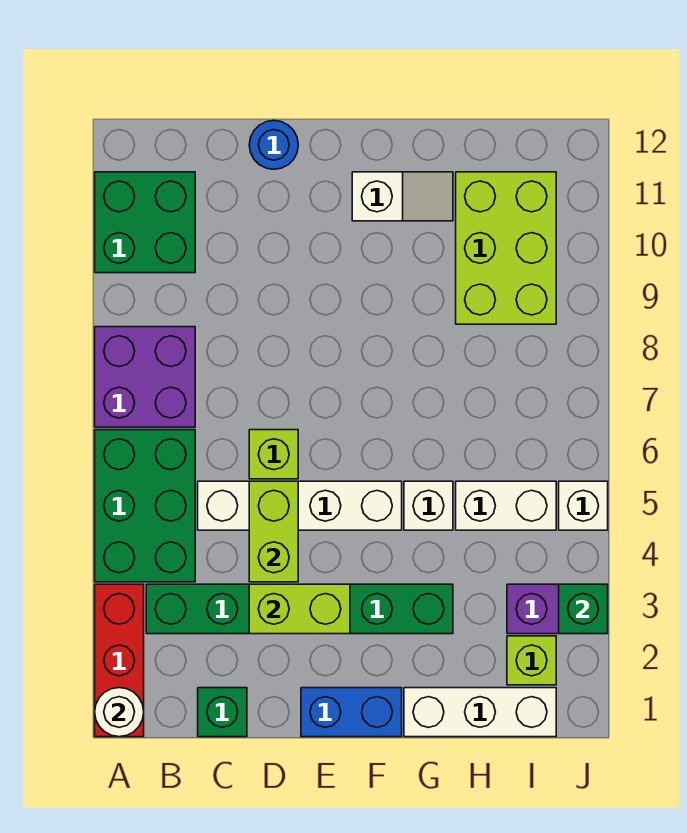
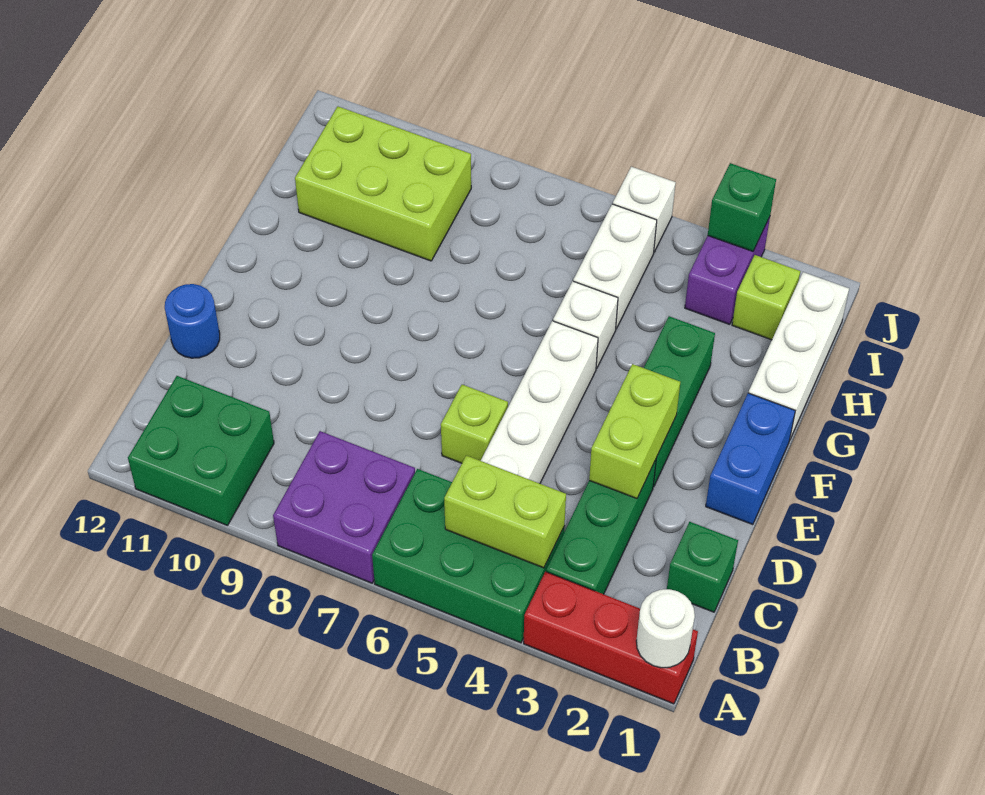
lime 1x2 brick [249,481,298,582] -> lime 1x2 brick moved to [444,455,566,568]
white 1x2 slope [352,172,453,221] -> none

